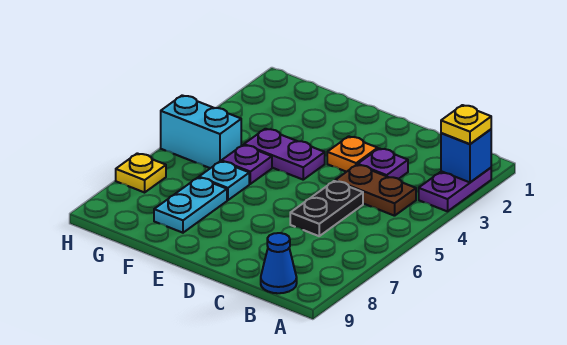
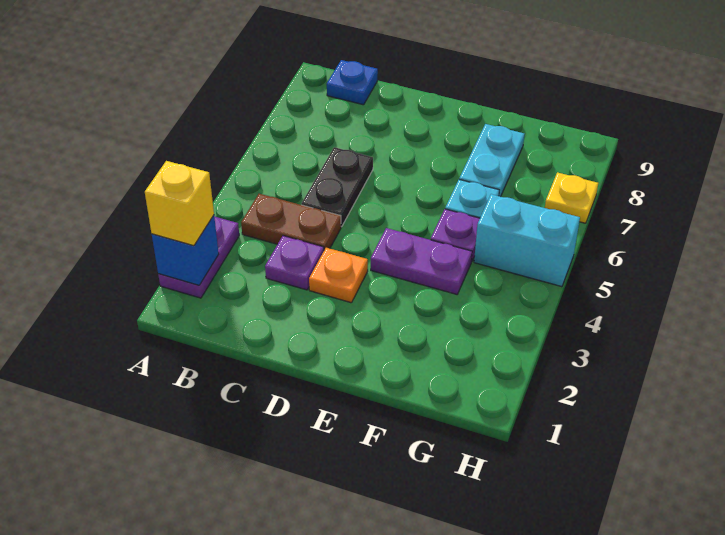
yellow 1x1 plate [441,105,491,144] -> yellow 1x1 brick [145,161,214,246]
blue 1x1 cone [261,233,297,293] -> blue 1x1 plate [327,60,378,105]

